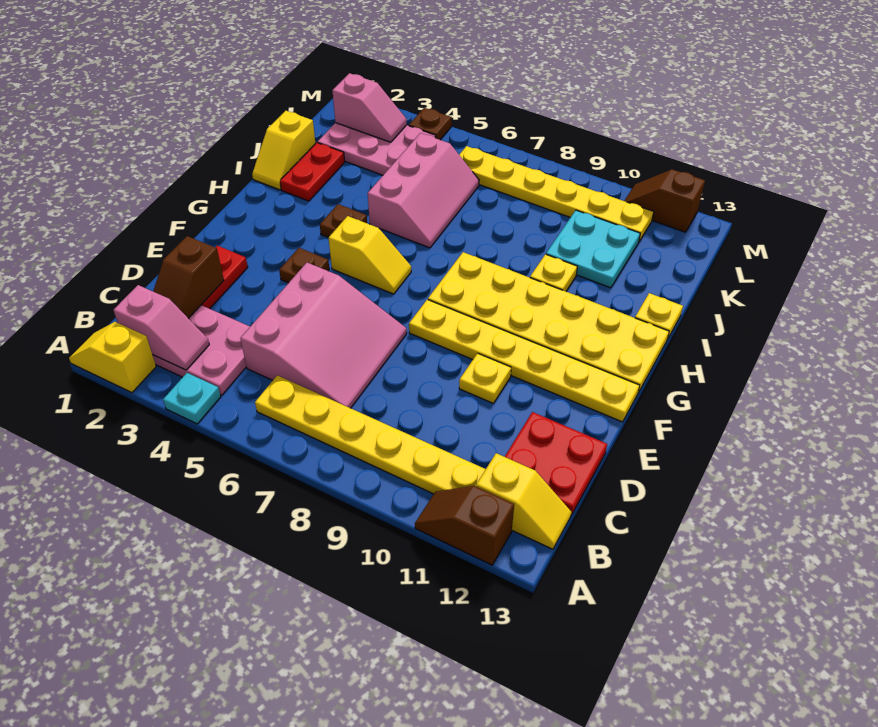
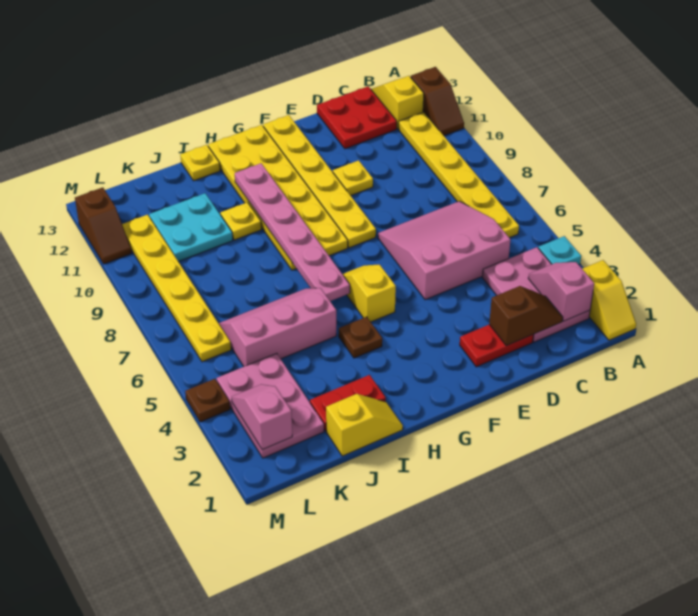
brown 1x1 plate [279,248,329,283] -> none
none -> pink 1x6 plate [235,163,350,301]

